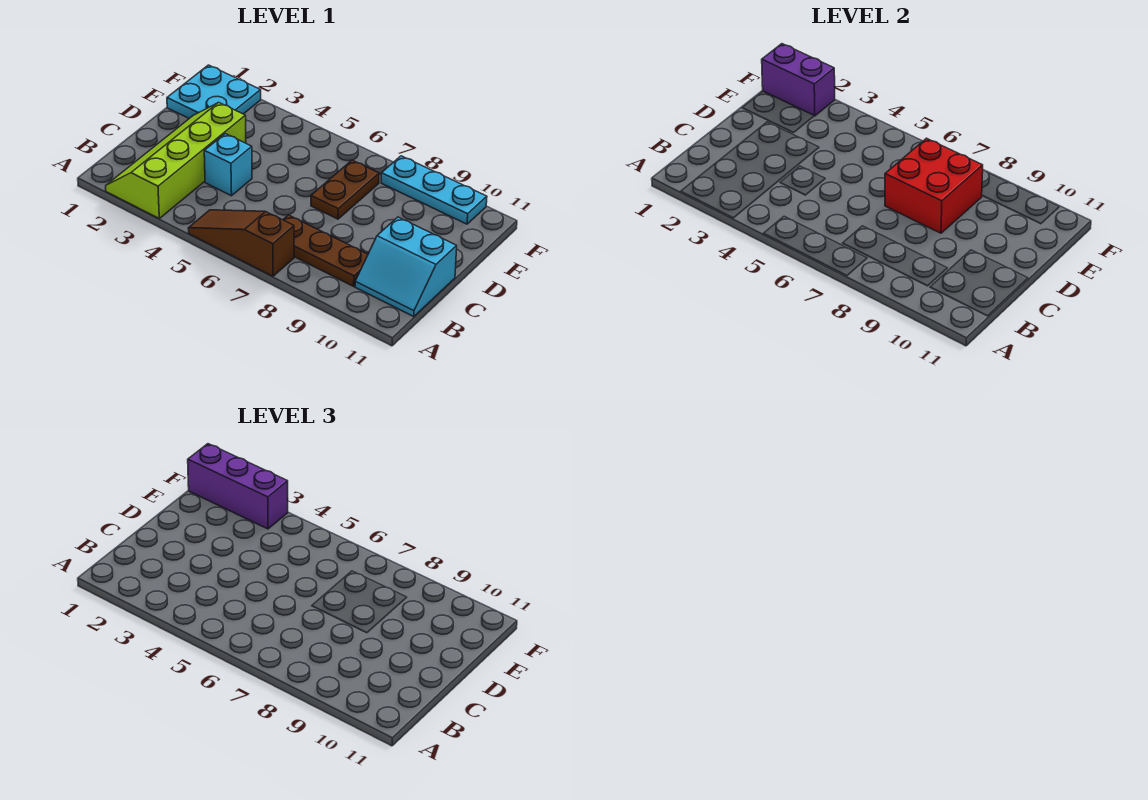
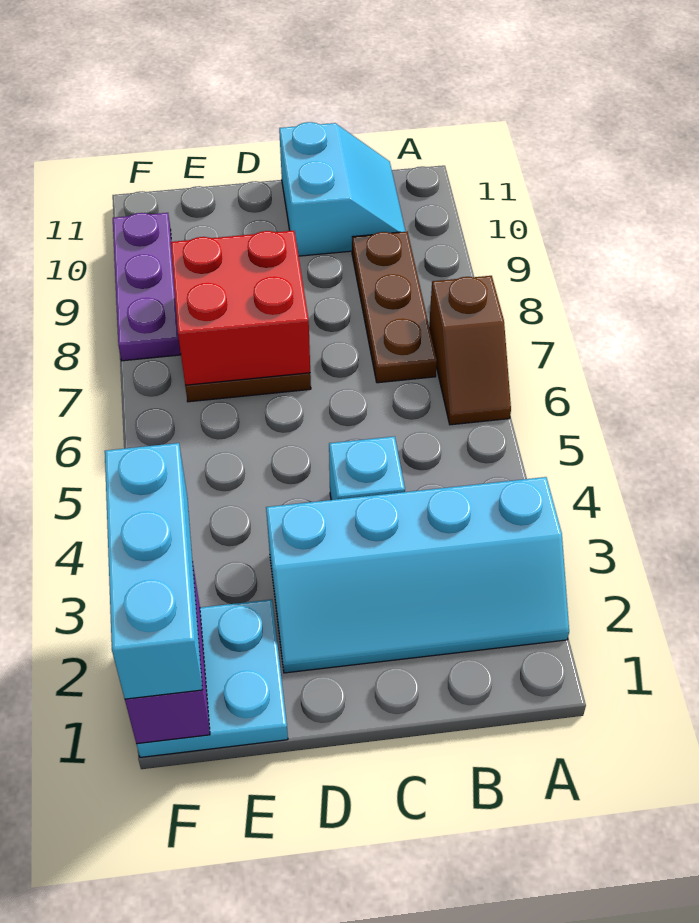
lime 2x4 slope [106,102,246,218] -> cyan 2x4 slope [266,477,569,673]
brown 1x3 slope [188,210,294,276] -> brown 1x2 slope [429,276,511,425]
purple 1x3 brick [188,444,288,529] -> cyan 1x3 brick [105,443,202,699]
cyan 1x3 plate [381,156,487,224] -> purple 1x3 plate [113,213,181,361]

